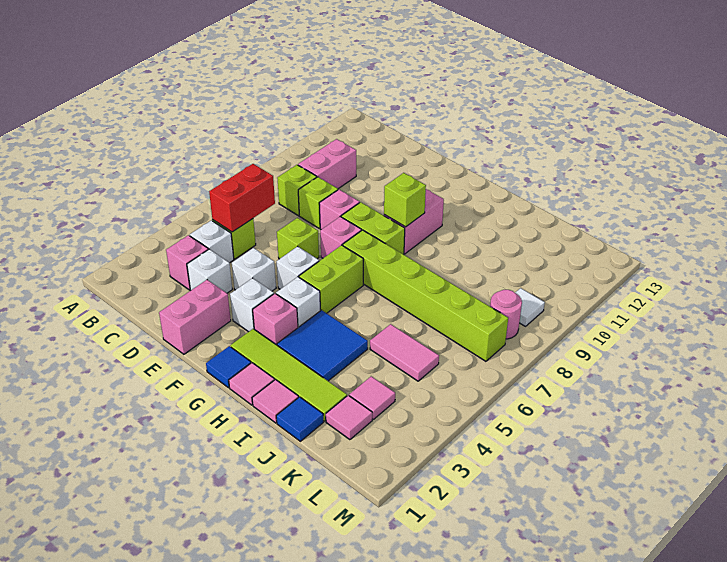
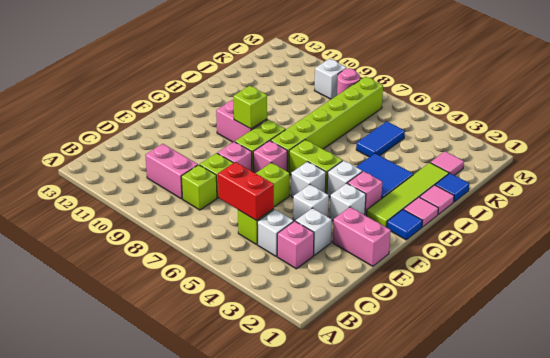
pink 1x2 tile [370,324,439,381] -> blue 1x2 tile [356,121,405,157]
pink 1x1 tile [349,376,395,419] -> none
white 1x1 tile [515,288,545,326] -> white 1x1 brick [315,59,347,99]

